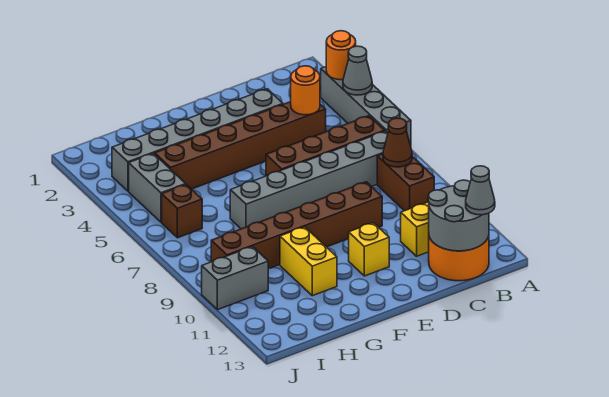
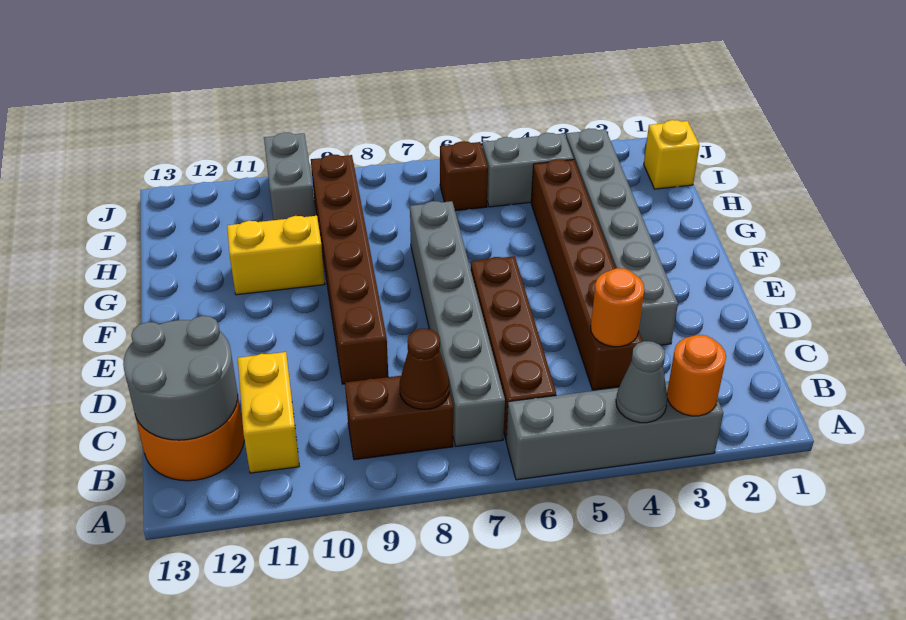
grey 1x1 cone [466,166,495,215] -> none
yellow 1x1 brick [349,223,389,276] -> yellow 1x1 brick moved to [644,120,700,189]

